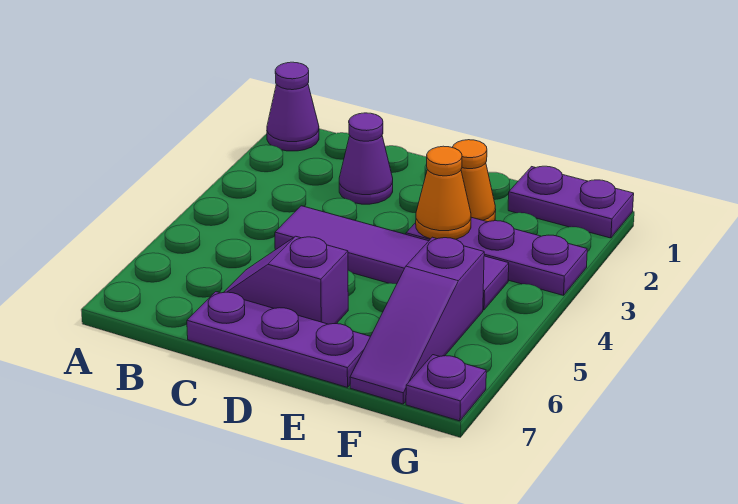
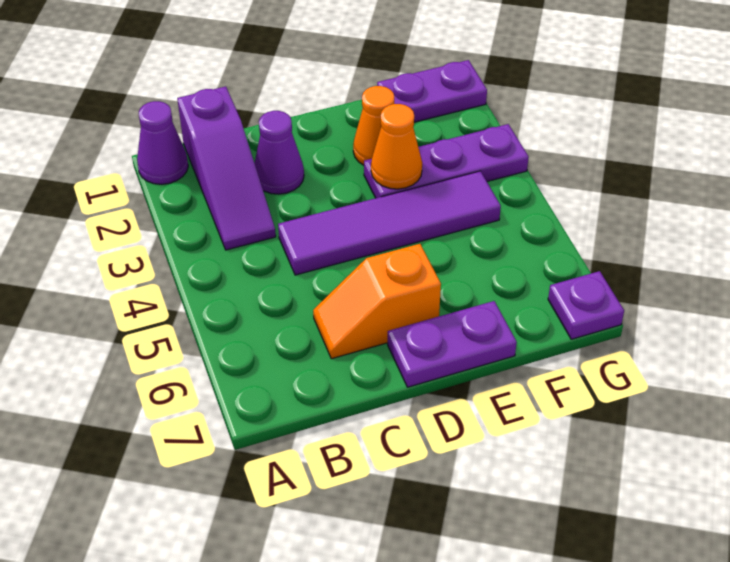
purple 1x2 slope [223,236,348,324] -> orange 1x2 slope [313,244,441,359]
purple 1x3 plate [187,292,370,387] -> purple 1x2 plate [388,301,517,387]
purple 1x3 slope [350,237,484,404] -> purple 1x3 slope moved to [177,86,276,250]

